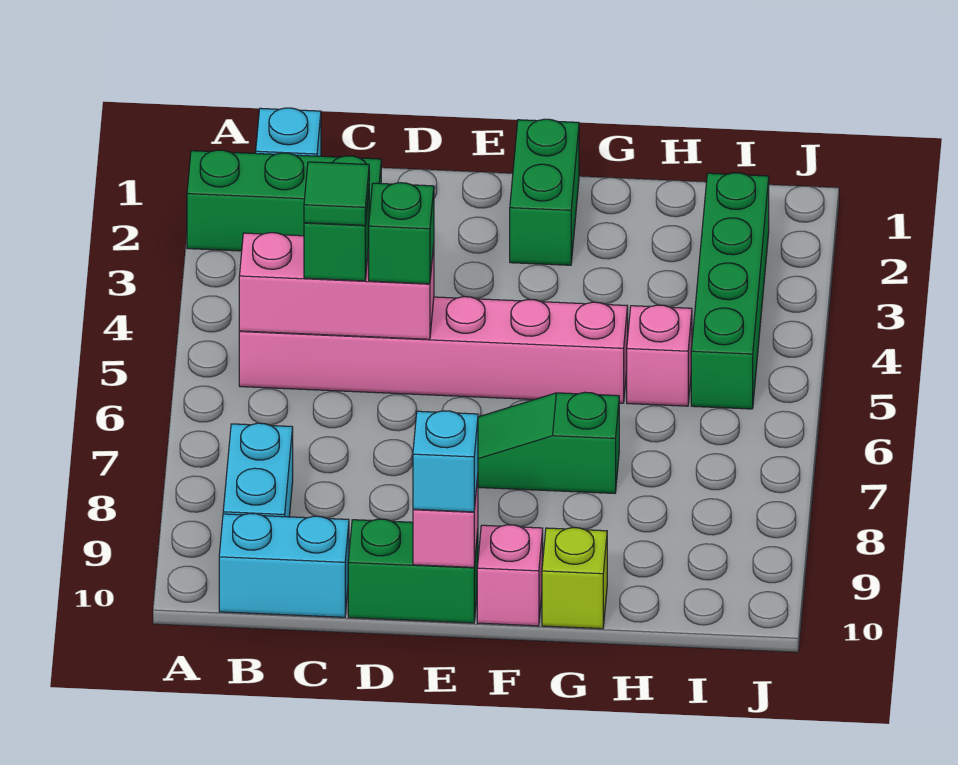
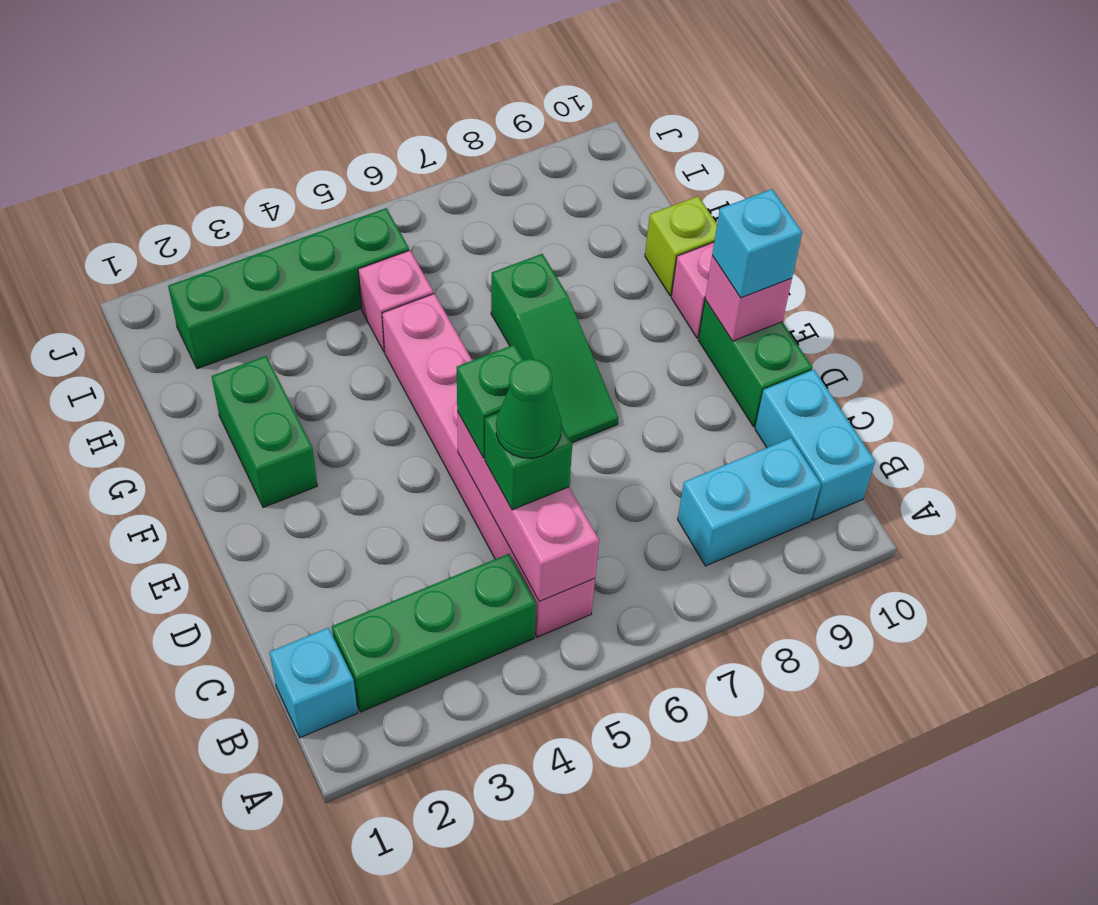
green 1x3 brick [187,150,381,251] -> green 1x3 brick turned to [332,554,536,712]
green 1x1 tile [304,162,369,225] -> green 1x1 cone [496,359,562,458]
green 1x2 brick [510,119,579,265] -> green 1x2 brick turned to [212,356,317,507]

